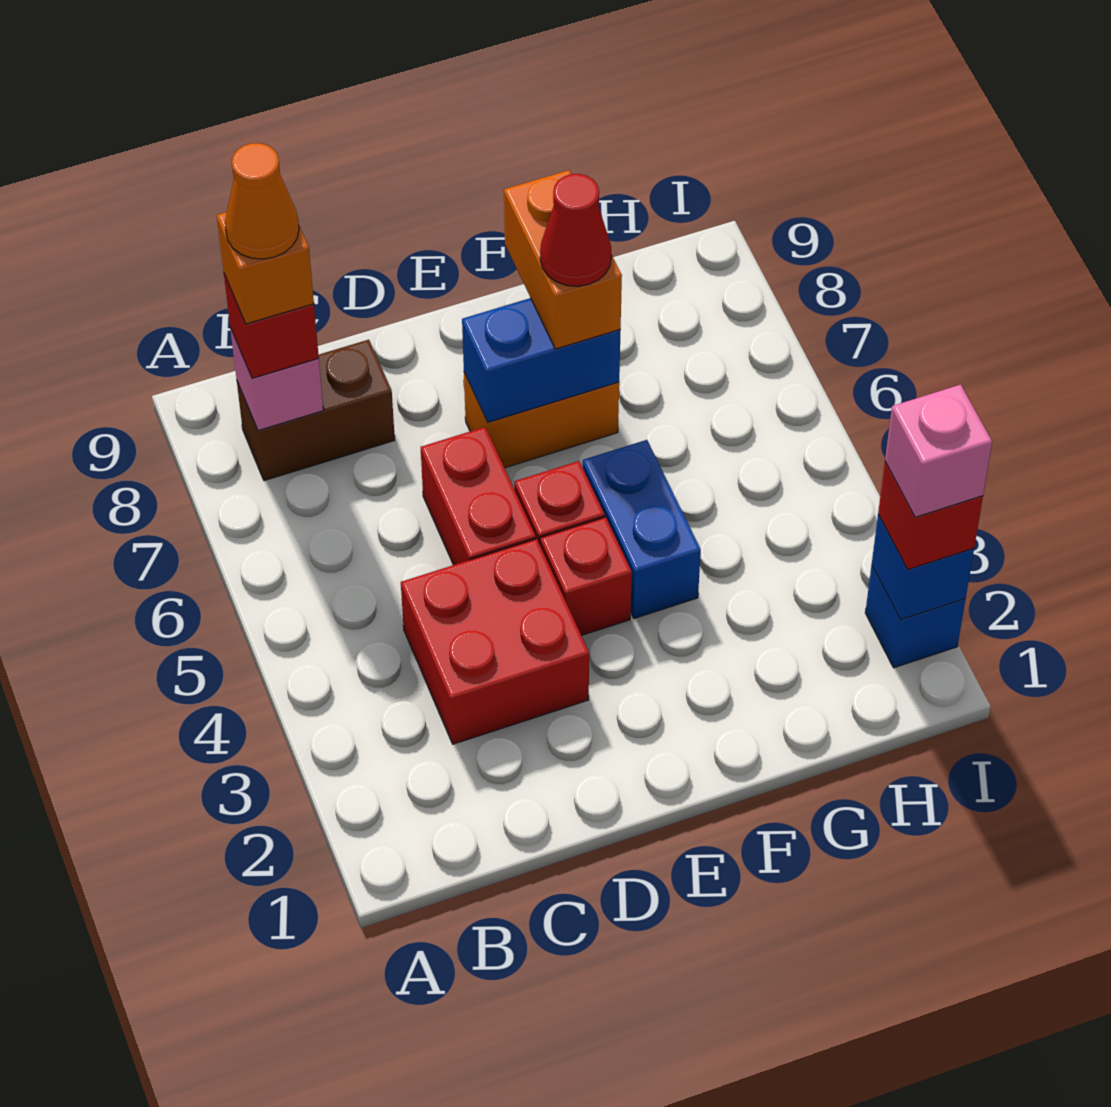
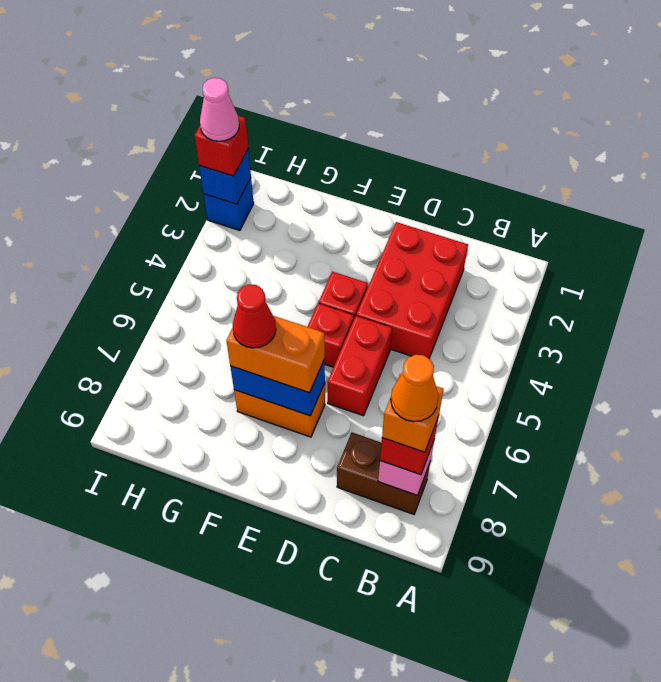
red 2x2 brick [401,539,589,744] -> red 2x3 brick [356,222,468,358]
blue 1x2 brick [583,440,701,618] -> none
orange 1x2 brick [504,170,622,349] -> orange 1x2 brick turned to [226,316,325,393]
pink 1x1 brick [885,385,992,517] -> pink 1x1 cone [200,78,239,141]

